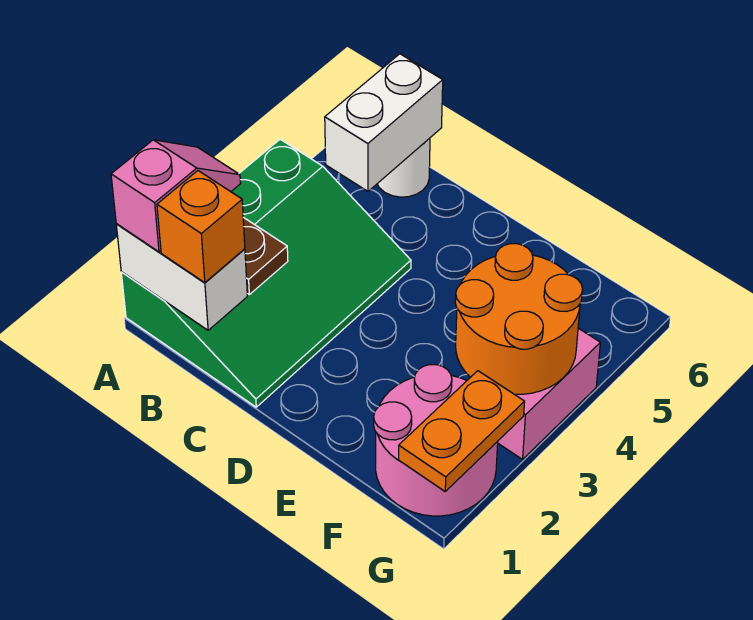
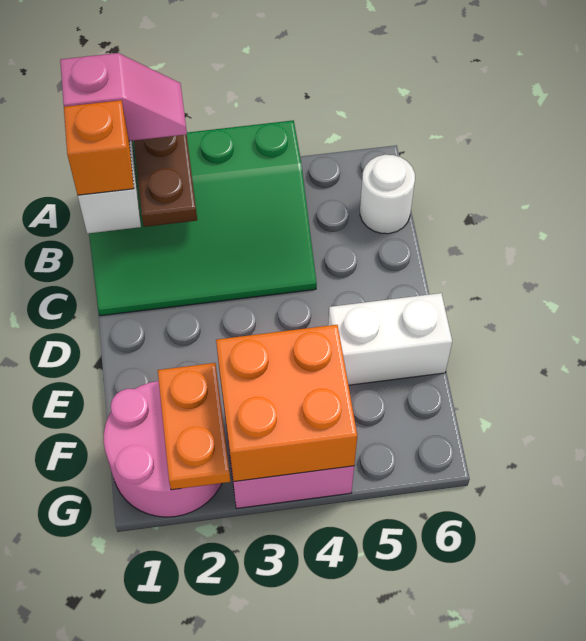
white 1x2 brick [325,54,443,191] -> white 1x2 brick moved to [328,293,452,385]
orange 2x2 round brick [455,244,583,394] -> orange 2x2 brick [216,325,357,482]
orange 1x2 plate [398,371,525,491] -> orange 1x2 plate turned to [158,363,230,490]

